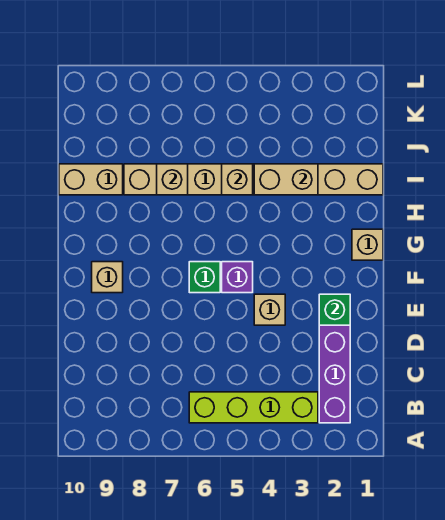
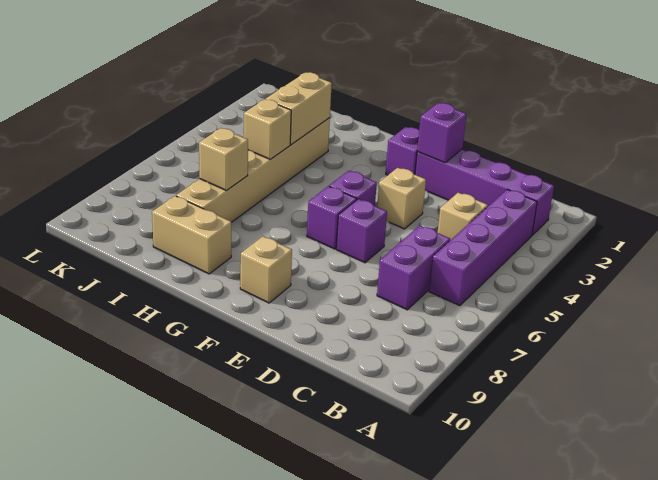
lime 1x4 brick [189,392,318,423] -> purple 1x4 brick [429,189,537,306]
none -> purple 1x2 brick [377,226,450,310]
green 1x1 brick [319,294,350,325] -> purple 1x1 brick [417,103,466,163]
none -> purple 1x1 brick [336,199,387,263]
none -> purple 1x1 brick [386,127,419,175]
green 1x1 brick [189,262,220,293] -> purple 1x1 brick [307,186,357,249]
tan 1x1 brick [352,229,383,260] -> tan 1x1 brick moved to [437,193,488,240]
tan 1x8 brick [124,164,383,195] -> tan 1x6 brick [176,118,330,222]
tan 1x2 brick [59,164,123,195] -> tan 1x2 brick turned to [152,196,231,274]

